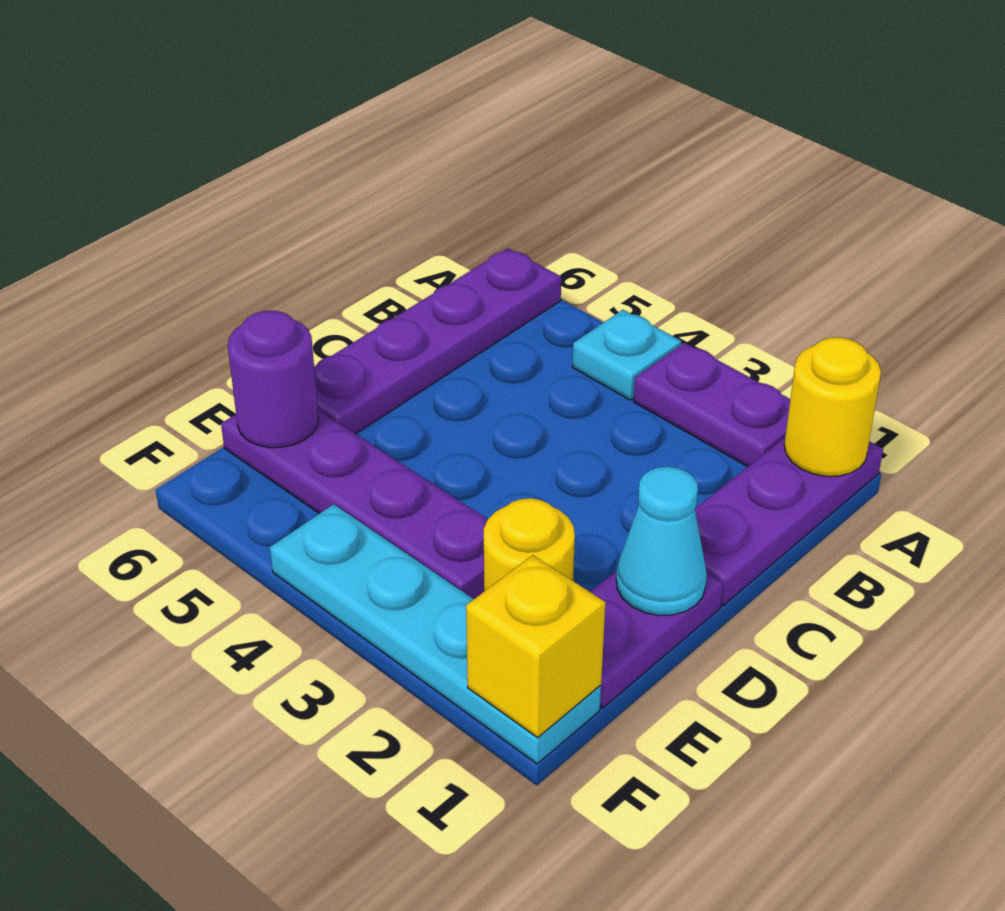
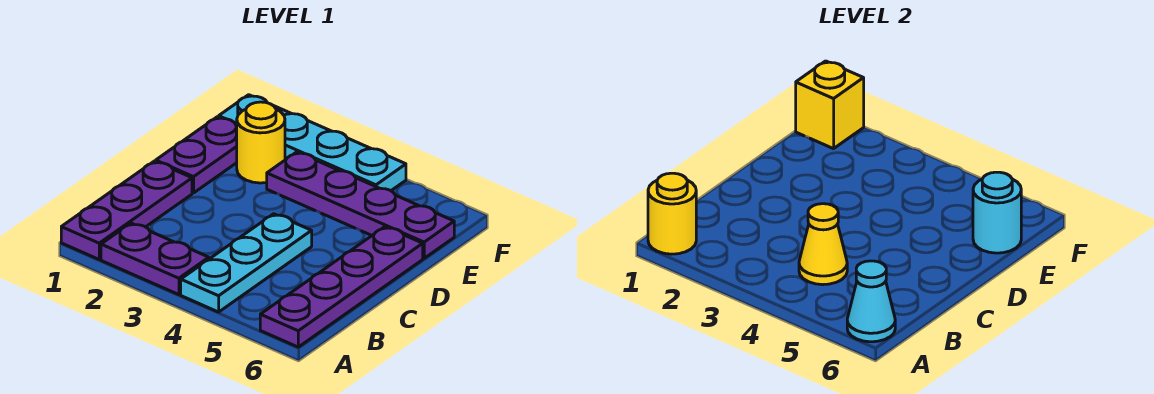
cyan 1x1 plate [572,310,681,400] -> cyan 1x3 plate [181,214,312,312]
none -> yellow 1x1 cone [799,204,847,285]
cyan 1x1 cone [616,467,707,615] -> cyan 1x1 cone moved to [847,261,895,342]
purple 1x1 round brick [228,311,318,448] -> cyan 1x1 round brick [973,172,1021,253]

